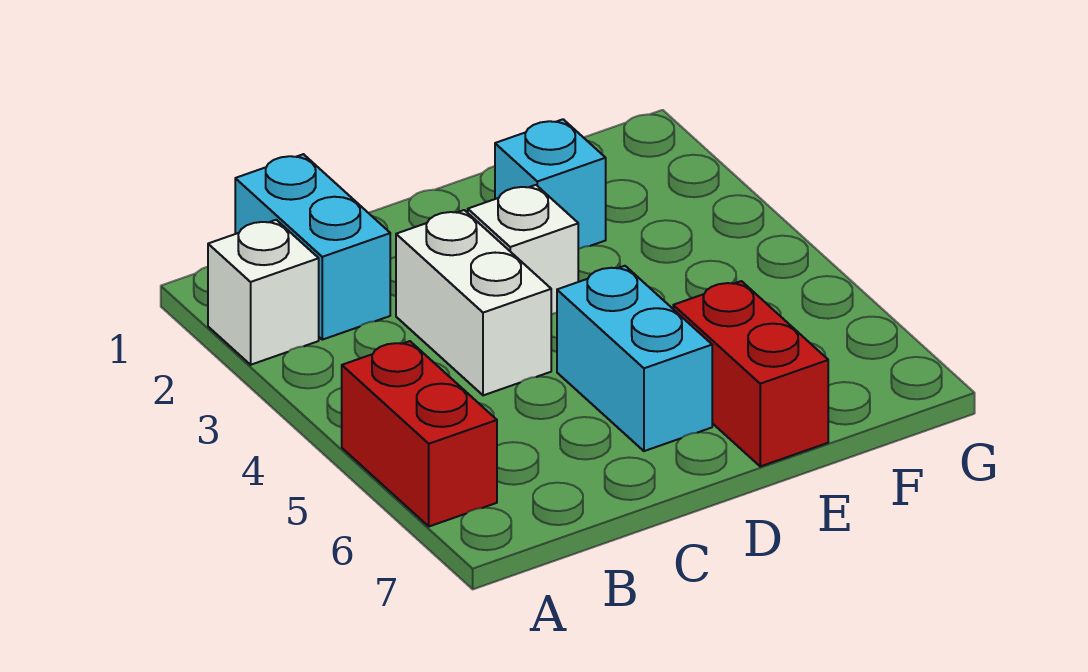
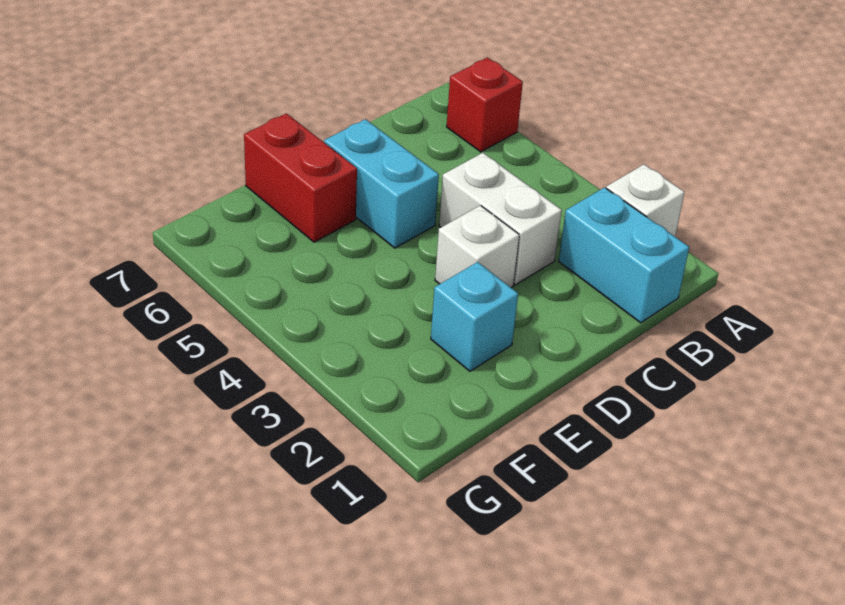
red 1x2 brick [342,341,497,526] -> red 1x1 brick [447,58,523,152]

